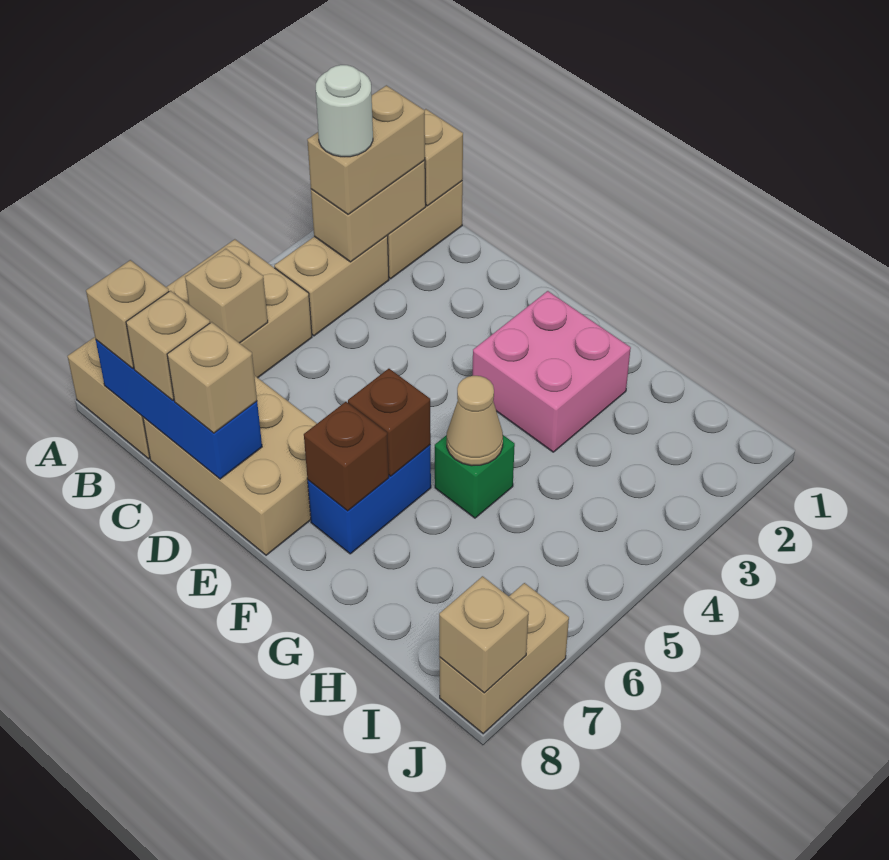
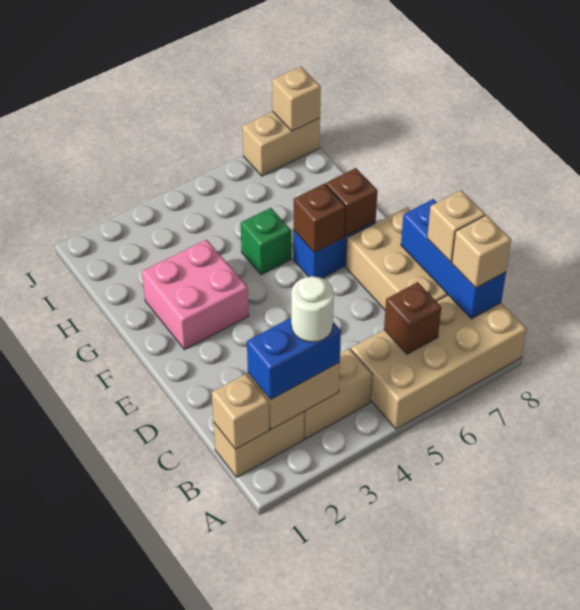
tan 1x2 brick [307,85,425,214] -> blue 1x2 brick [247,318,341,400]
tan 1x1 brick [185,249,268,343] -> brown 1x1 brick [384,282,441,354]
tan 1x1 brick [167,322,257,433] -> none
tan 1x1 cone [447,376,503,466] -> none

